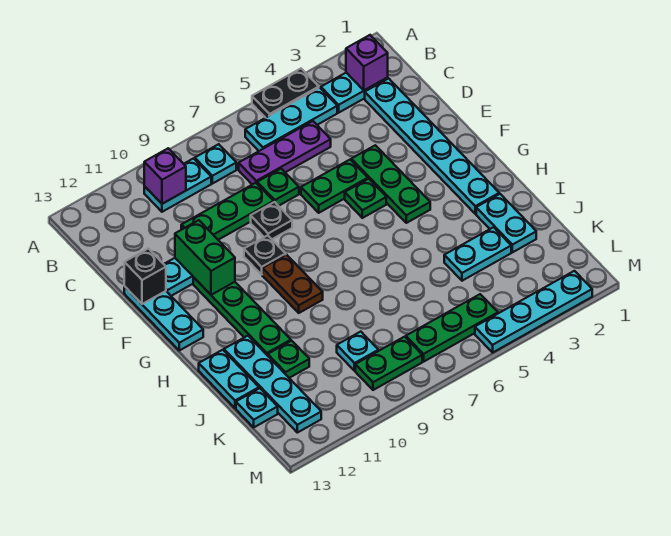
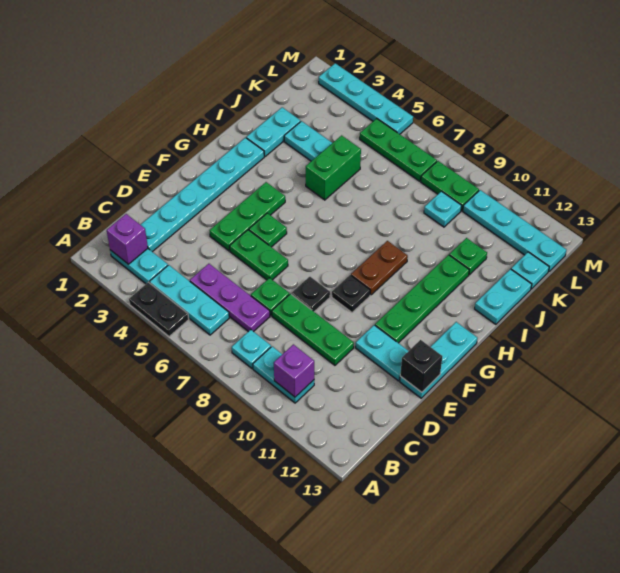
green 1x2 brick [175,220,235,295] -> green 1x2 brick moved to [306,135,361,200]
cyan 1x4 plate [224,336,321,433] -> cyan 1x4 plate turned to [463,190,566,272]

